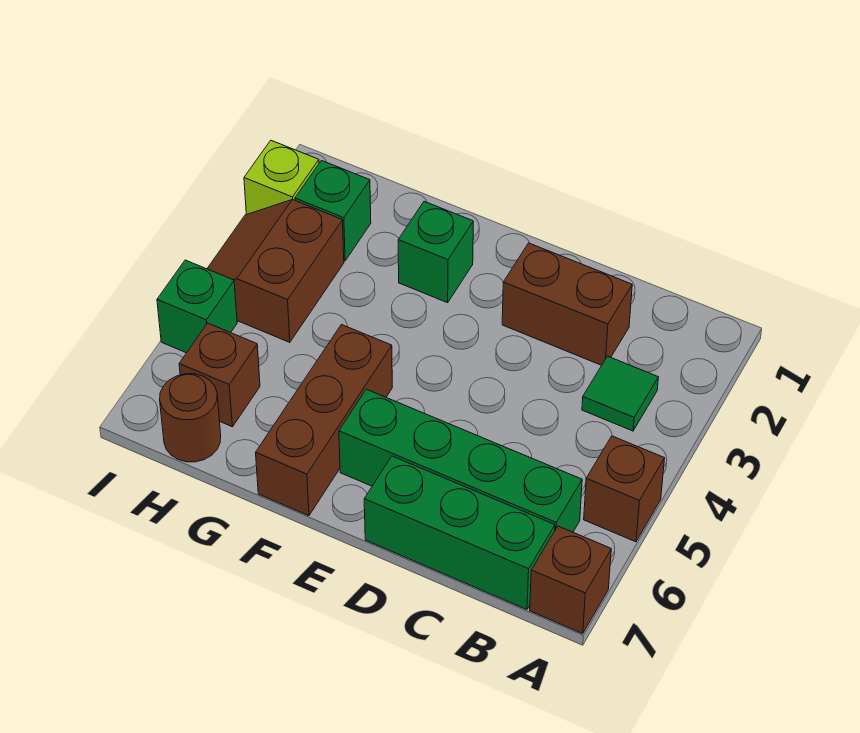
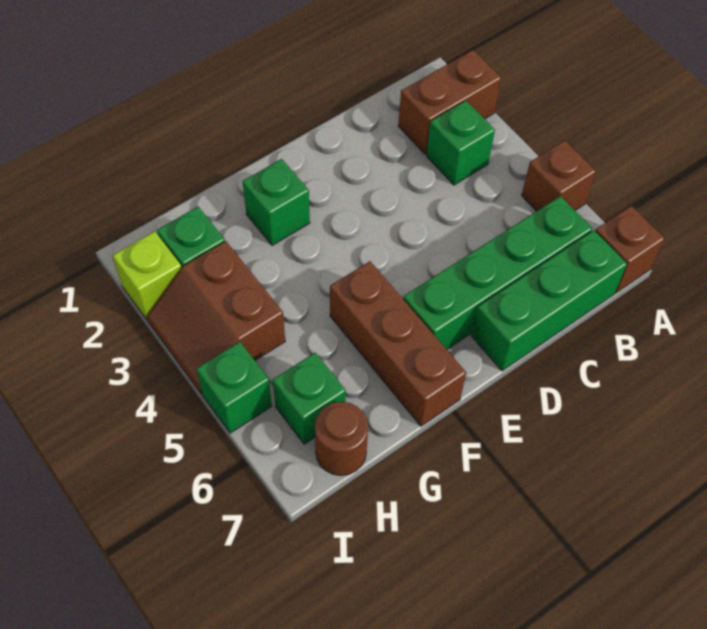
green 1x1 tile [582,356,658,431] -> green 1x1 brick [426,101,495,185]
brown 1x2 brick [502,243,632,365] -> brown 1x2 brick moved to [398,50,501,154]
brown 1x1 brick [179,323,260,427] -> green 1x1 brick [273,353,346,444]

